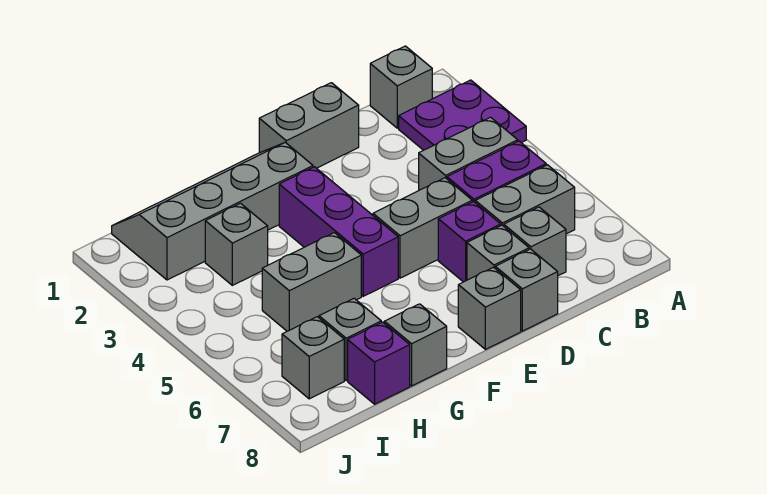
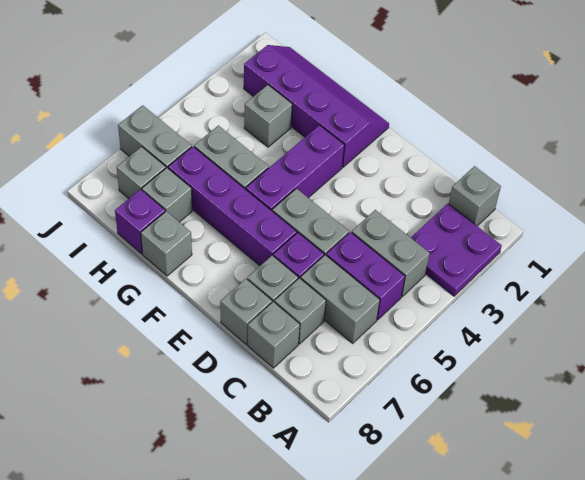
grey 1x2 brick [259,83,359,168] -> grey 1x2 brick moved to [118,105,192,168]
none -> purple 1x4 brick [168,147,297,266]
grey 1x1 brick [458,267,521,349] -> grey 1x1 brick moved to [248,302,300,368]
grey 2x4 slope [112,142,313,280] -> purple 2x4 slope [244,45,389,167]

